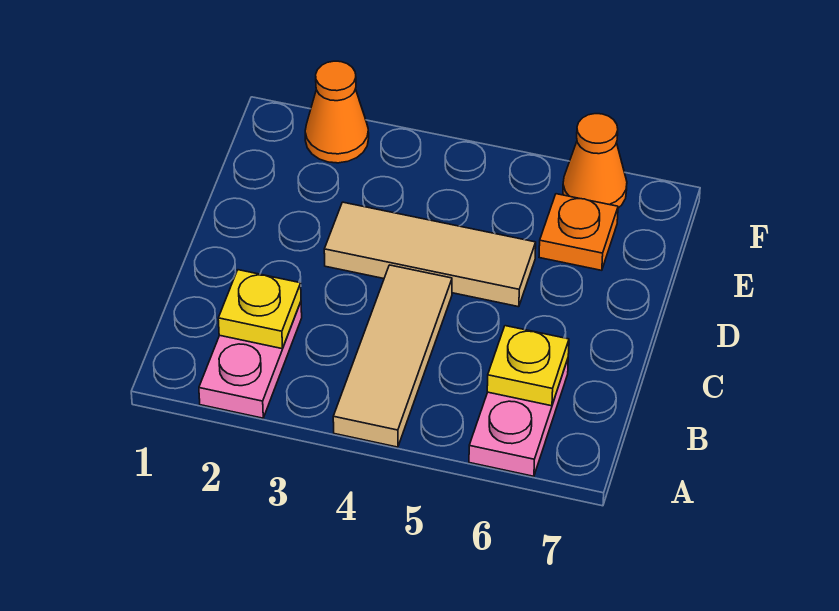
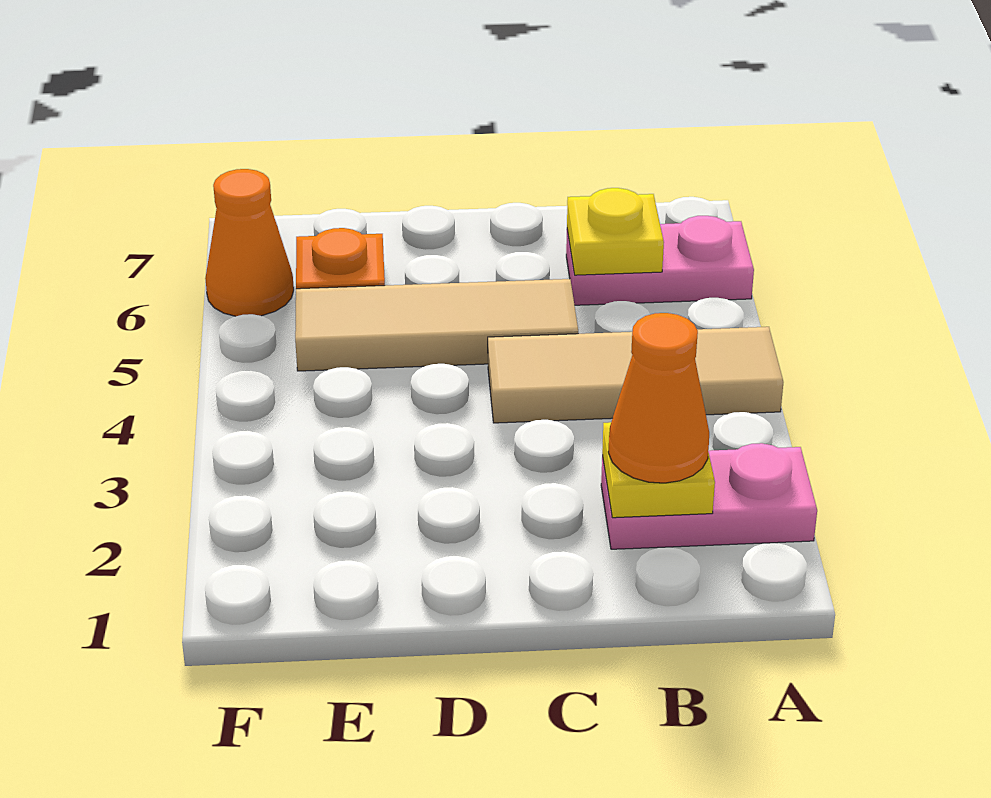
tan 1x3 tile [324,202,536,307] -> tan 1x3 tile turned to [295,279,578,371]
orange 1x1 cone [305,61,369,163] -> orange 1x1 cone moved to [608,313,709,483]

